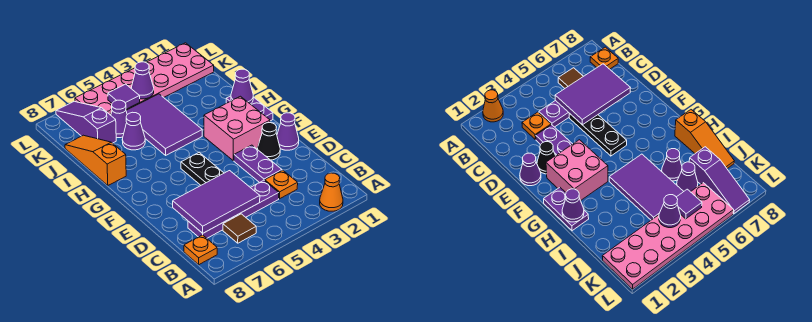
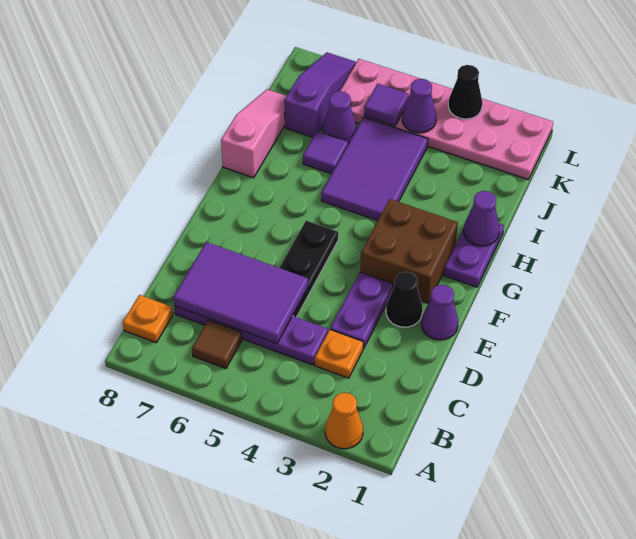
pink 2x2 brick [204,96,270,161] -> brown 2x2 brick [360,199,458,303]
orange 1x3 slope [65,135,126,185] -> pink 1x3 slope [221,89,287,178]
purple 1x1 cone [122,112,145,150] -> purple 1x1 tile [303,131,348,174]
none -> black 1x1 cone [448,65,482,119]

